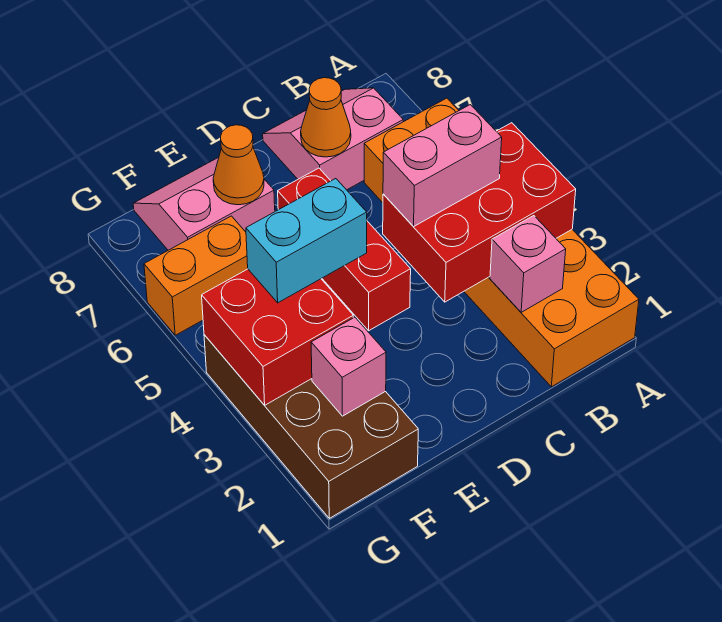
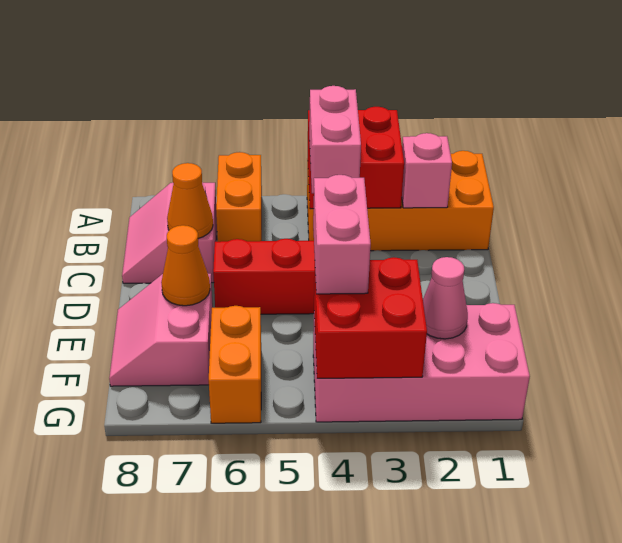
red 2x3 brick [383,123,576,302] -> red 2x2 brick [308,107,404,209]
cyan 1x2 brick [246,179,367,303] -> pink 1x2 brick [313,175,371,294]
brown 2x4 brick [204,335,418,518] -> pink 2x4 brick [313,303,530,422]
pink 1x1 brick [311,317,386,416] -> pink 1x1 cone [423,257,468,339]

